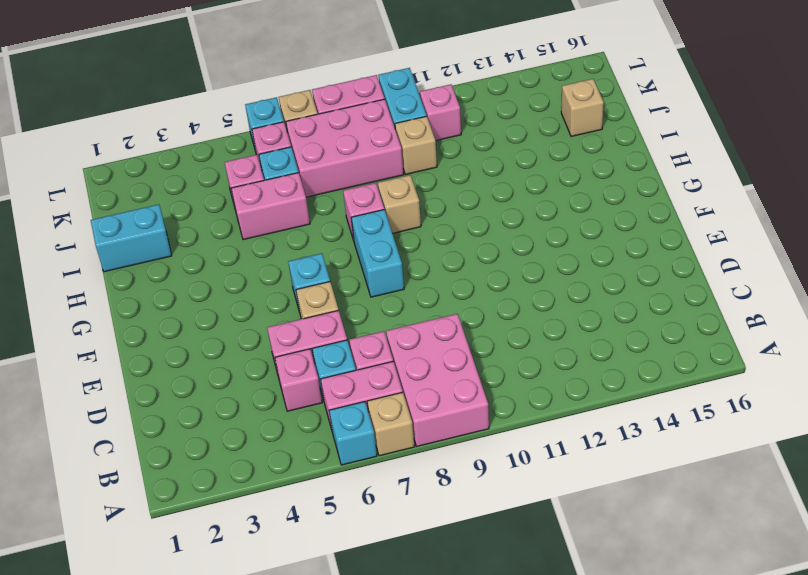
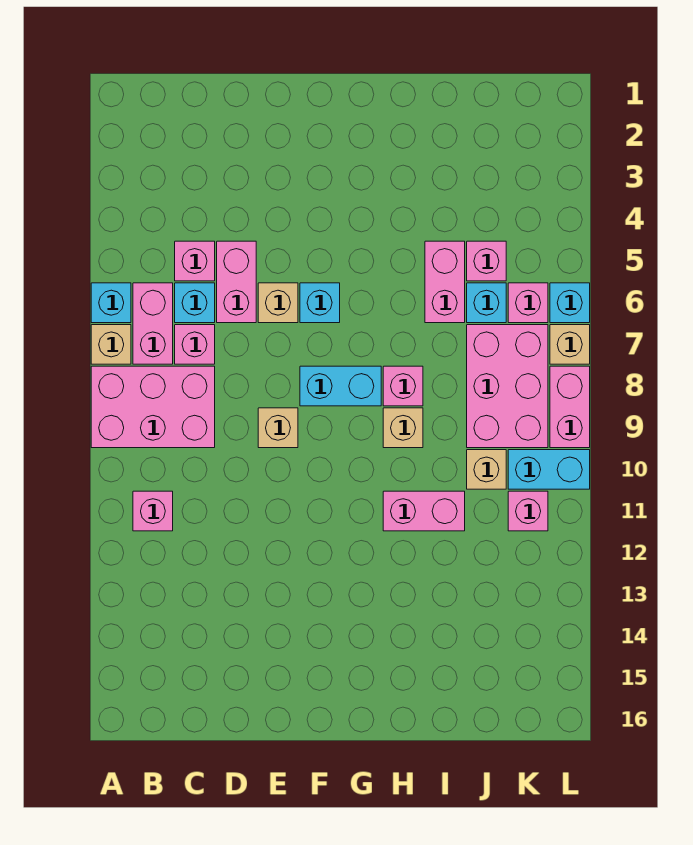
none -> pink 1x1 brick [133,491,173,531]
none -> pink 1x2 brick [383,491,465,531]
cyan 1x2 brick [91,204,172,272] -> none
tan 1x1 brick [561,79,604,136] -> tan 1x1 brick moved to [258,408,298,448]

